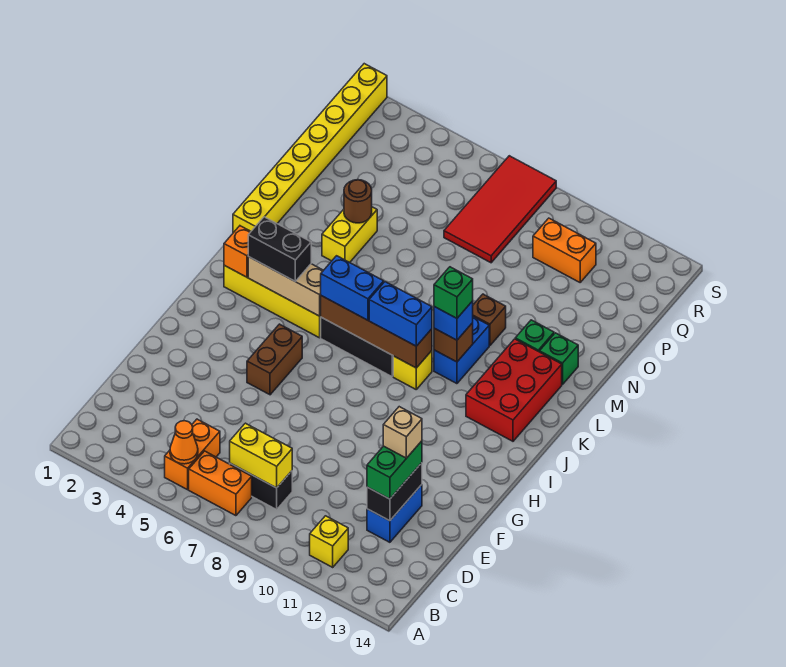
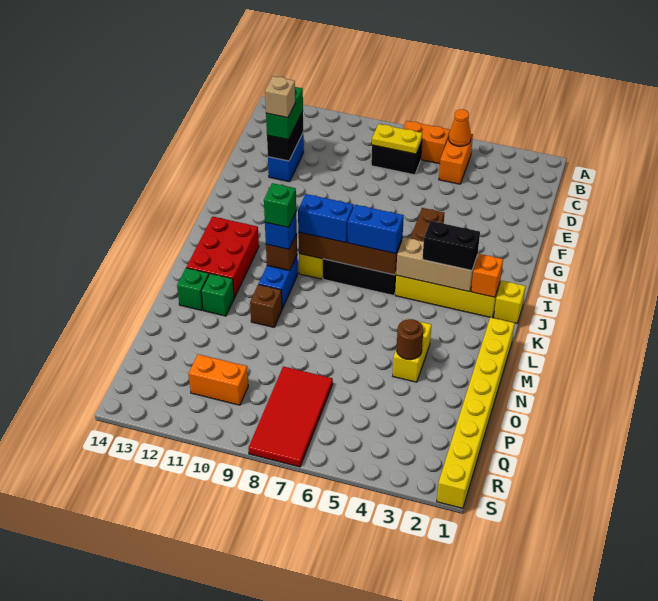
yellow 1x1 brick [310,516,348,567] -> yellow 1x1 brick moved to [494,281,526,323]
yellow 1x2 brick [230,423,292,488] -> yellow 1x2 plate [372,124,422,154]

